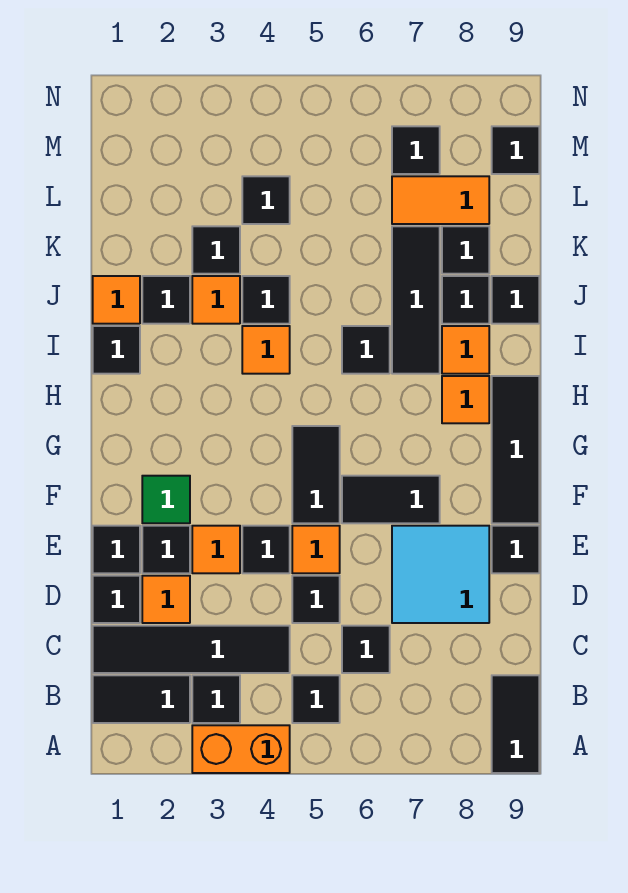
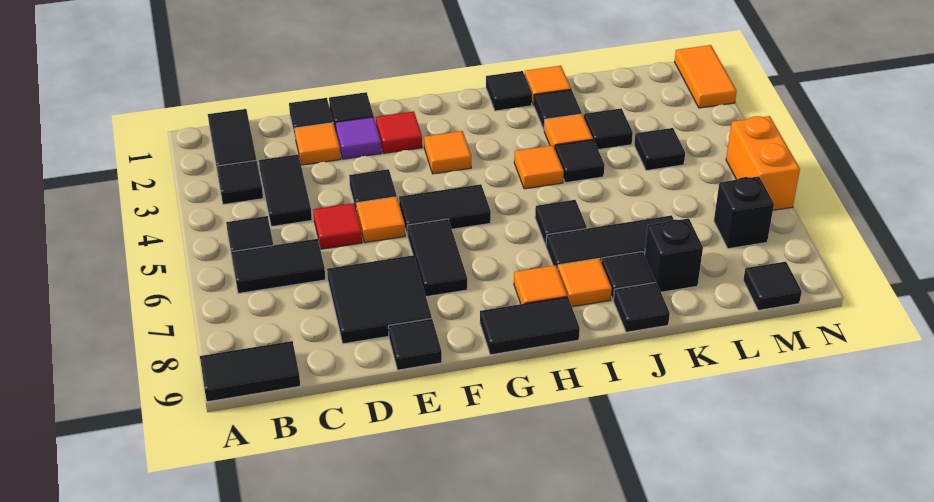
orange 1x2 brick [192,725,290,773] -> orange 1x2 brick moved to [726,116,800,210]
black 1x4 tile [93,626,290,673] -> black 1x2 tile [259,155,312,227]
black 1x1 tile [342,626,390,673] -> black 1x2 tile [231,239,326,294]
black 1x1 tile [292,576,340,623] -> red 1x1 tile [313,203,362,249]
cyan 2x2 tile [392,526,489,623] -> black 2x2 tile [327,255,432,344]
black 1x1 tile [142,526,190,573] -> purple 1x1 tile [335,117,382,159]
orange 1x1 tile [192,526,240,573] -> orange 1x1 tile moved to [424,131,471,174]
green 1x1 tile [142,476,190,523] -> red 1x1 tile [376,111,422,153]
black 1x3 tile [492,376,539,523] -> black 1x2 tile [480,297,580,355]
black 1x1 tile [442,226,489,274] -> black 1x1 brick [645,218,703,292]
orange 1x2 tile [392,176,489,224] -> orange 1x2 tile moved to [675,45,737,108]
black 1x1 tile [392,126,440,174] -> black 1x1 brick [714,176,774,249]

